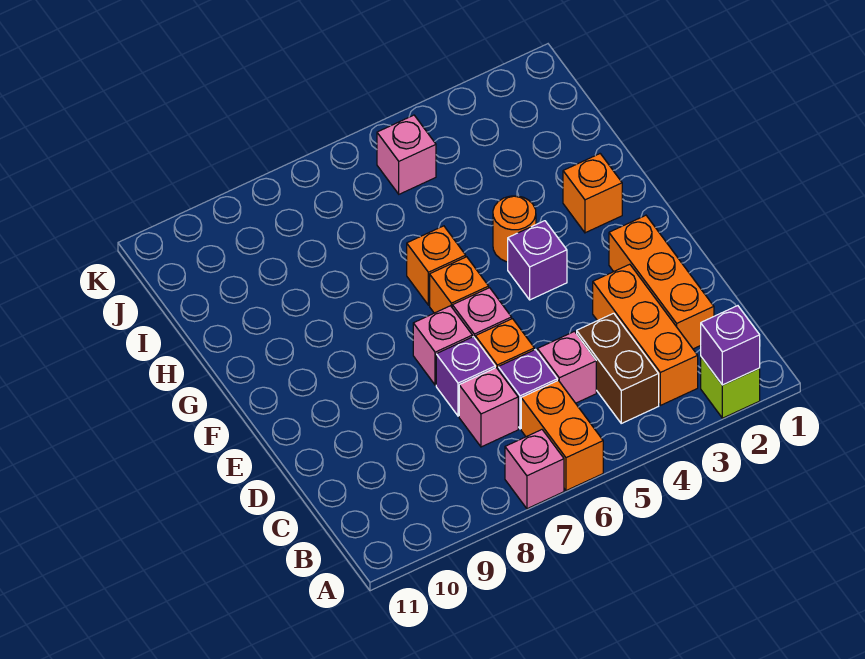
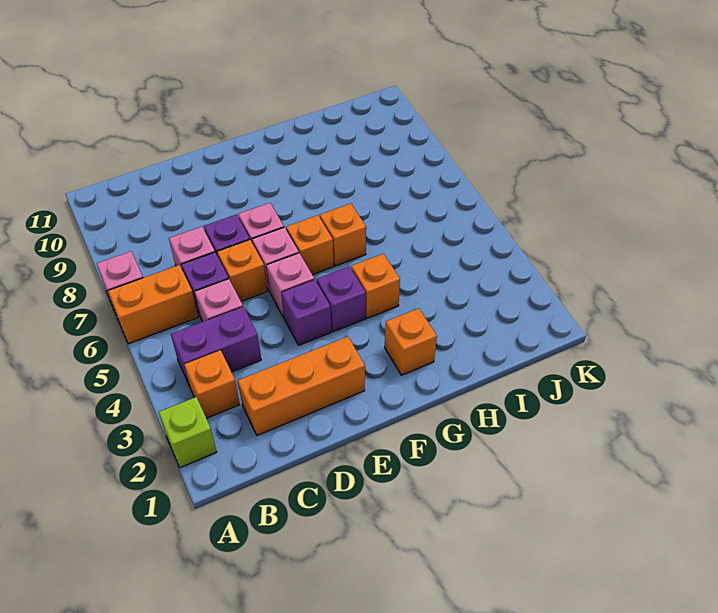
purple 1x1 brick [701,306,760,385] -> purple 1x1 brick moved to [281,279,331,345]
orange 1x3 brick [593,264,698,405] -> orange 1x1 brick [184,350,240,418]
brown 1x2 brick [577,313,659,423] -> purple 1x2 brick [171,307,261,386]
orange 1x1 round brick [493,196,536,262] -> orange 1x1 brick [351,254,400,318]
pink 1x1 brick [377,115,436,194] -> pink 1x1 brick moved to [266,253,314,318]

